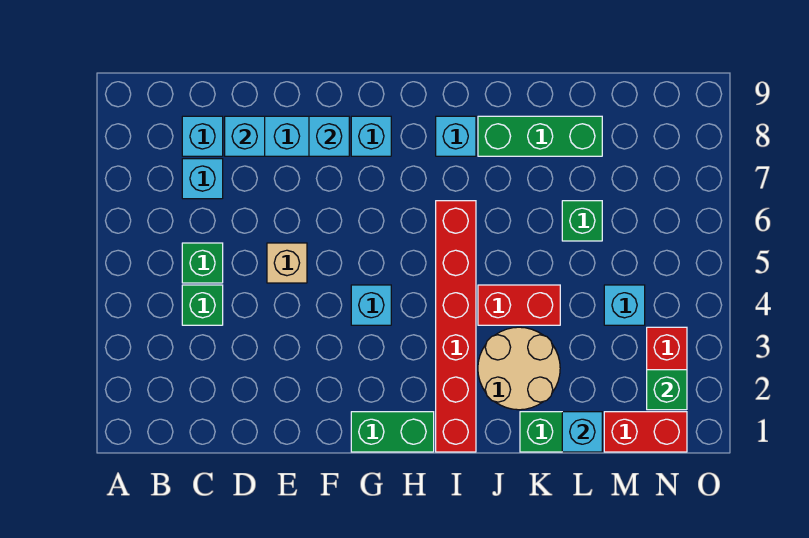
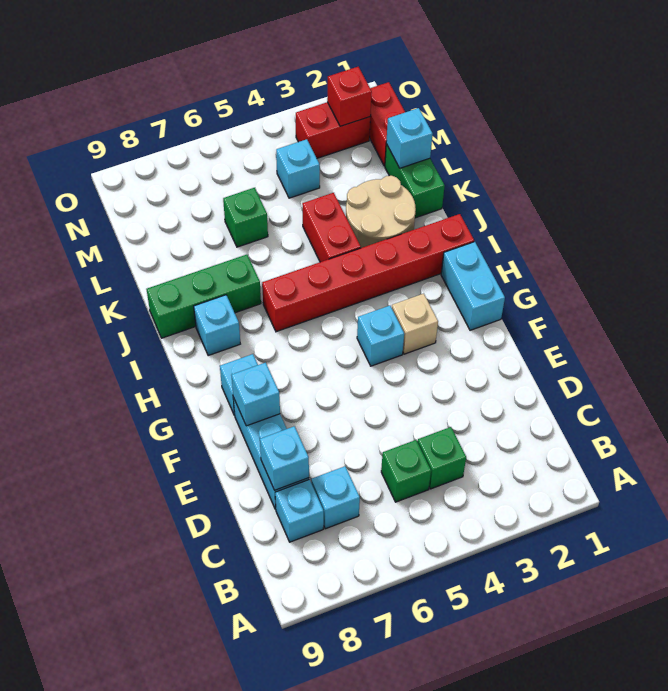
tan 1x1 brick [267,243,307,283] -> tan 1x1 brick moved to [392,294,438,354]
green 1x2 brick [351,412,434,452] -> cyan 1x2 brick [441,242,505,330]
green 1x3 brick [478,116,602,156] -> green 1x3 brick turned to [147,255,261,338]
green 1x1 brick [647,370,687,410] -> red 1x1 brick [327,67,372,126]

